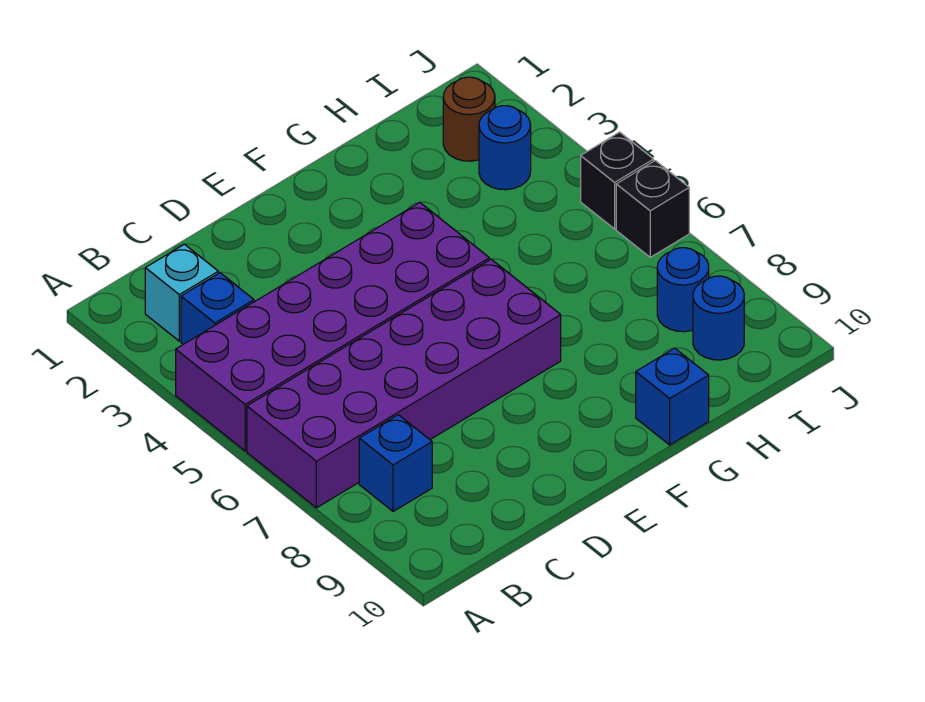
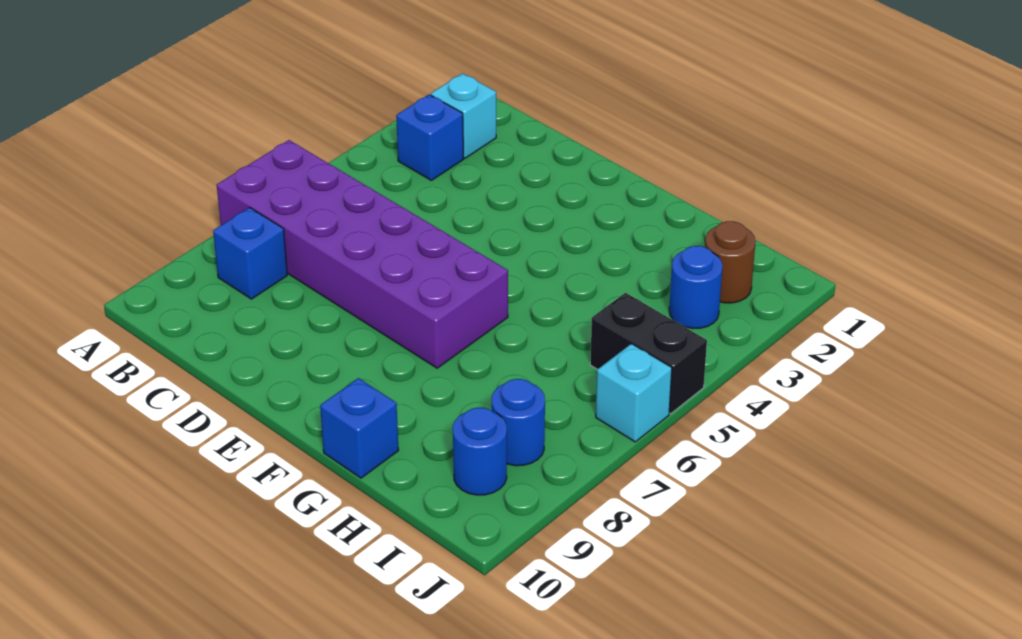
purple 2x6 brick [176,202,489,451] -> none
black 1x1 brick [581,132,654,229] -> black 1x2 brick [590,293,707,414]
black 1x1 brick [616,161,689,257] -> cyan 1x1 brick [596,344,672,442]

